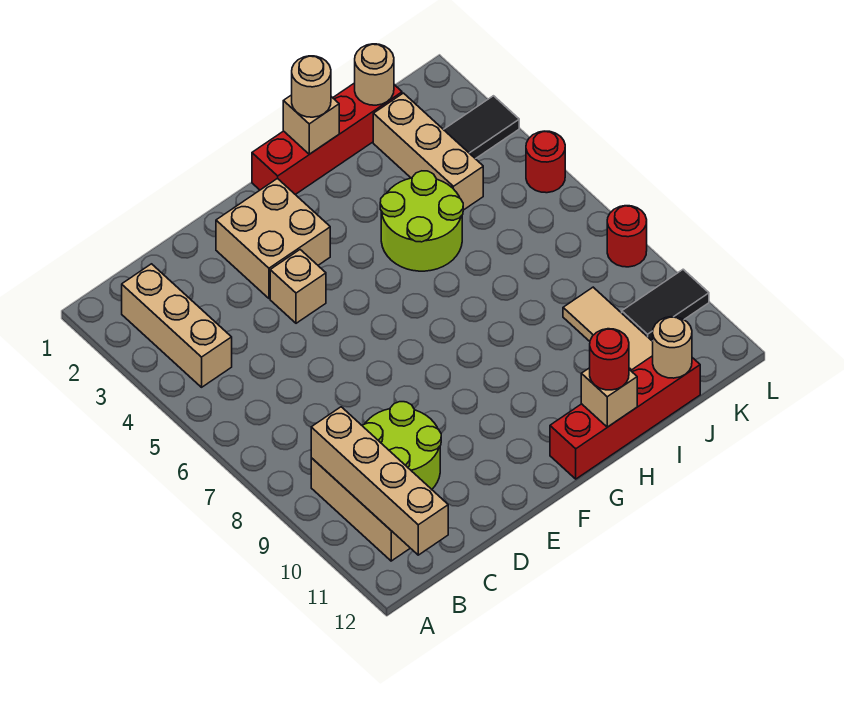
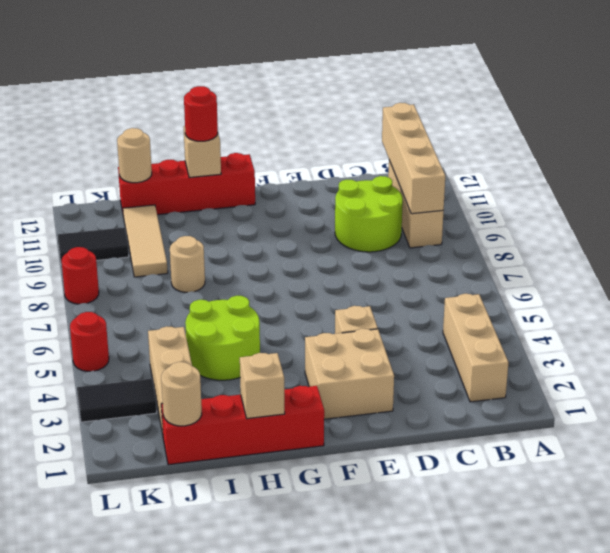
tan 1x1 round brick [292,56,331,117] -> tan 1x1 round brick moved to [170,236,205,292]

